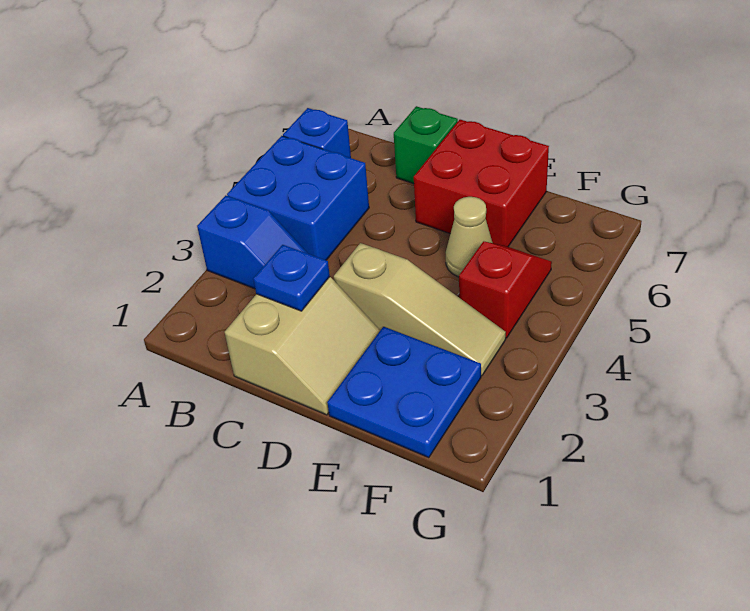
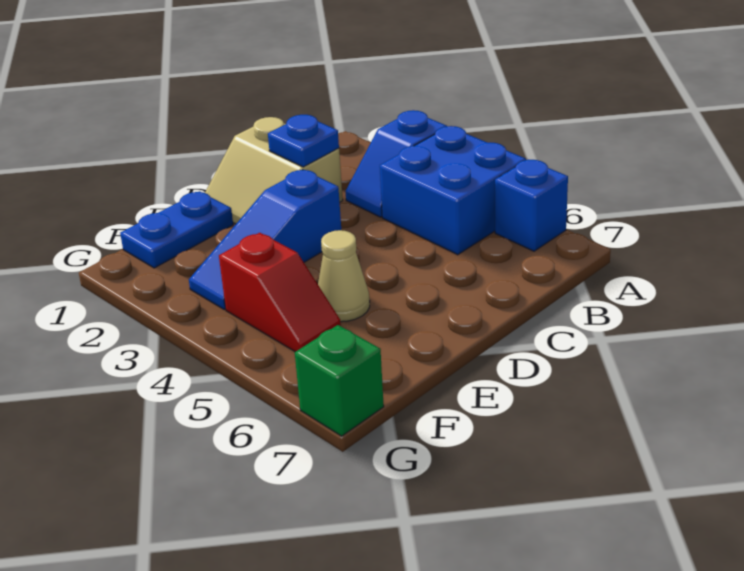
green 1x1 brick [394,106,458,184] -> green 1x1 brick moved to [295,325,384,436]
tan 1x3 slope [334,243,506,376] -> blue 1x3 slope [189,170,341,310]
red 2x2 brick [414,120,549,247] -> none
blue 2x2 plate [327,327,481,458] -> blue 1x2 plate [120,191,233,268]

